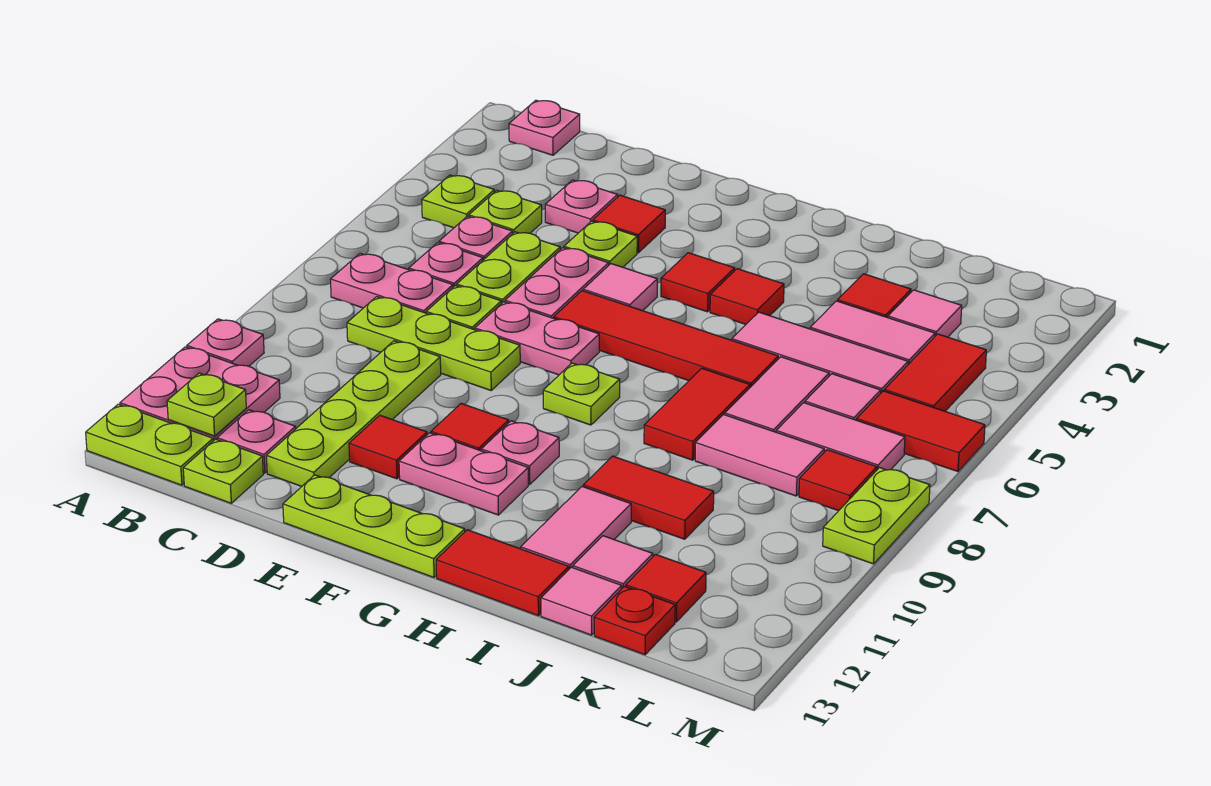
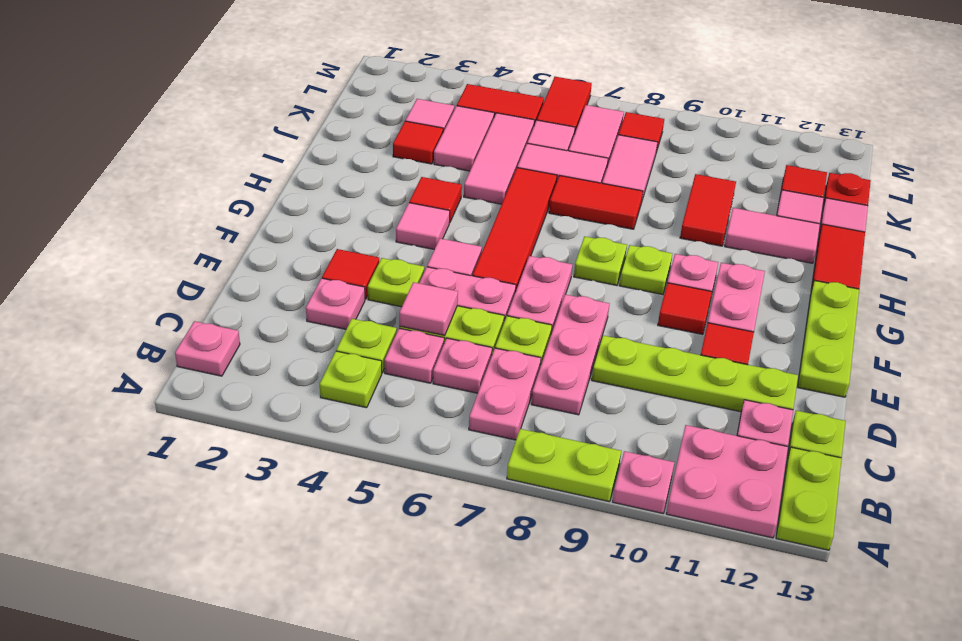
lime 1x1 plate [167,373,246,436] -> lime 1x1 plate moved to [619,245,672,294]
lime 1x3 plate [347,297,520,390] -> pink 1x3 plate [531,294,609,415]
none -> pink 1x1 tile [399,282,458,336]
red 1x1 tile [661,253,735,312] -> pink 1x1 tile [396,203,450,249]
lime 1x2 plate [823,468,930,564] -> lime 1x2 plate moved to [507,429,621,502]

